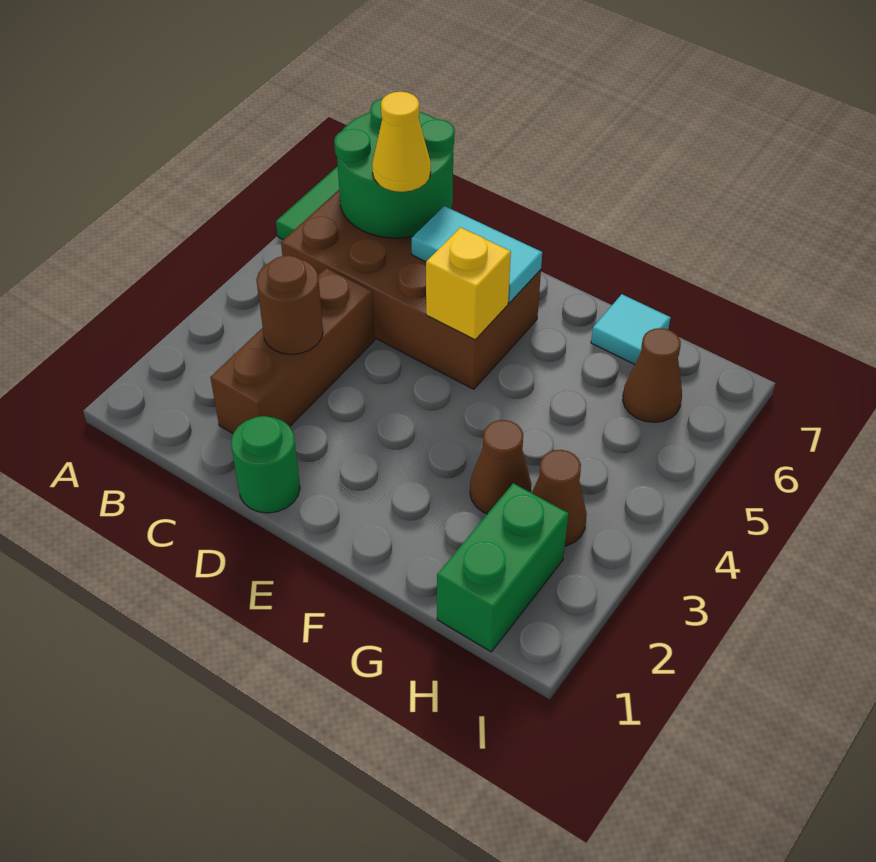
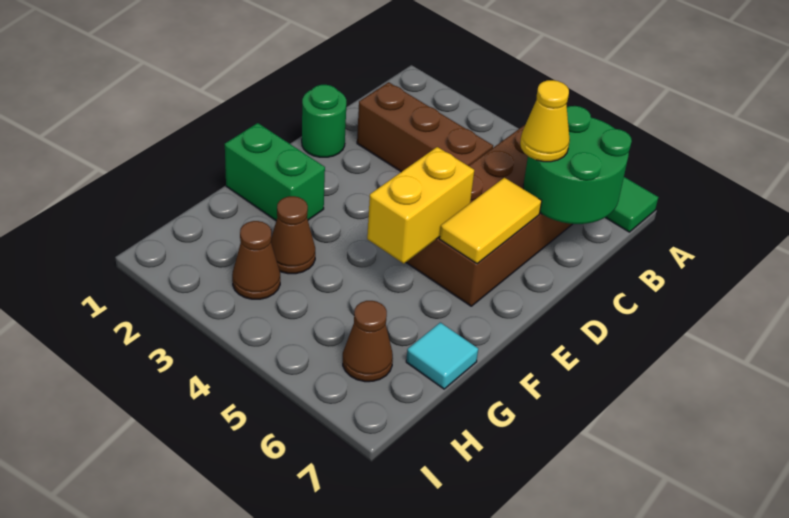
brown 1x1 round brick [256,256,323,354] -> none
cyan 1x2 tile [412,206,542,303] -> yellow 1x2 tile [440,178,542,264]
yellow 1x1 brick [426,228,511,340] -> yellow 1x2 brick [367,147,474,263]
green 1x2 brick [437,483,568,652] -> green 1x2 brick moved to [225,123,325,220]

